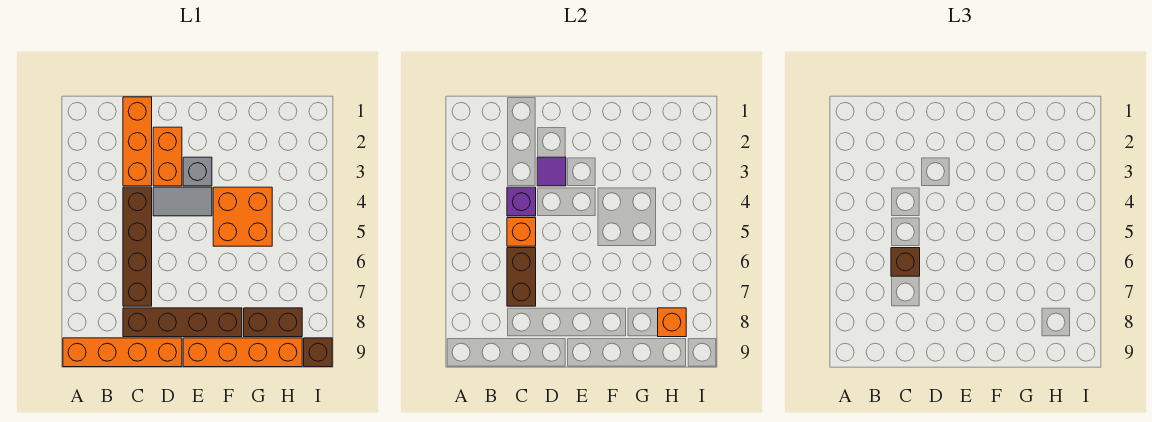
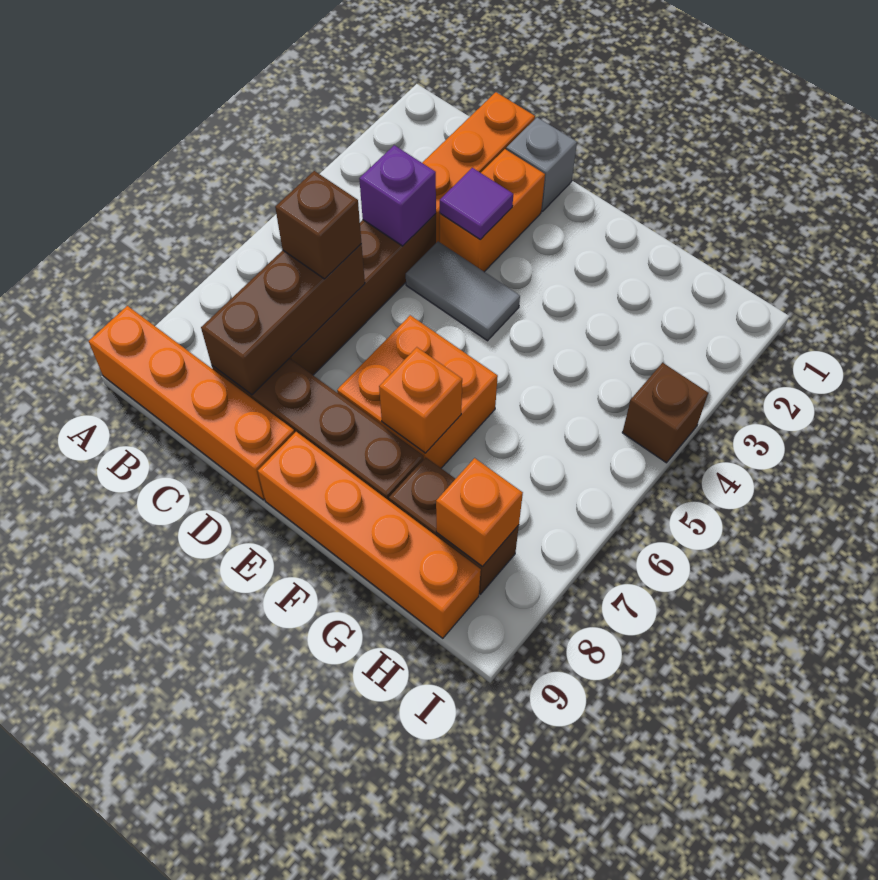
orange 1x1 brick [507,218,536,246] -> orange 1x1 brick moved to [379,347,462,453]
brown 1x2 brick [507,248,536,306] -> brown 1x3 brick [201,244,365,395]
grey 1x1 brick [183,157,212,186] -> grey 1x1 brick moved to [506,117,577,212]
orange 2x2 brick [213,187,272,246] -> orange 2x2 brick moved to [337,315,498,468]
brown 1x1 brick [304,338,332,367] -> brown 1x1 brick moved to [622,363,708,463]

